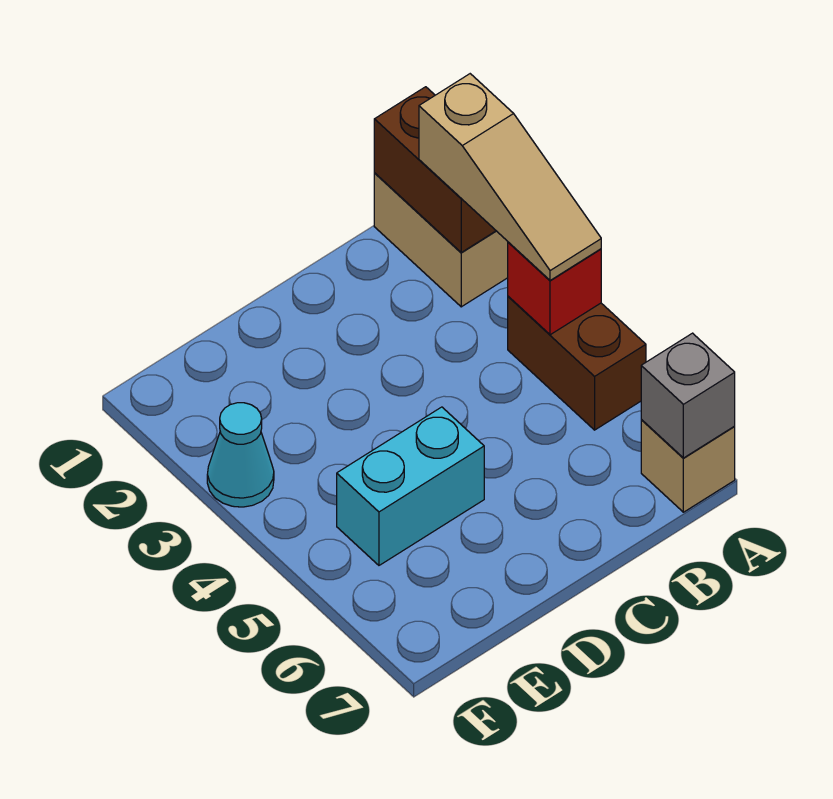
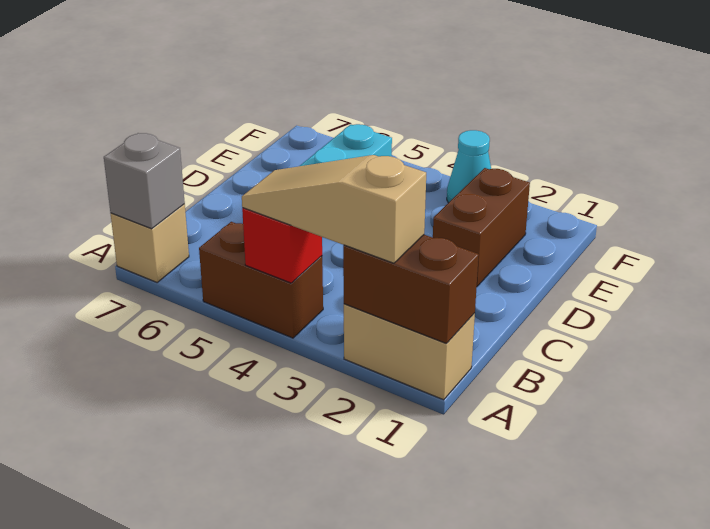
none -> brown 1x2 brick [433,168,530,286]

